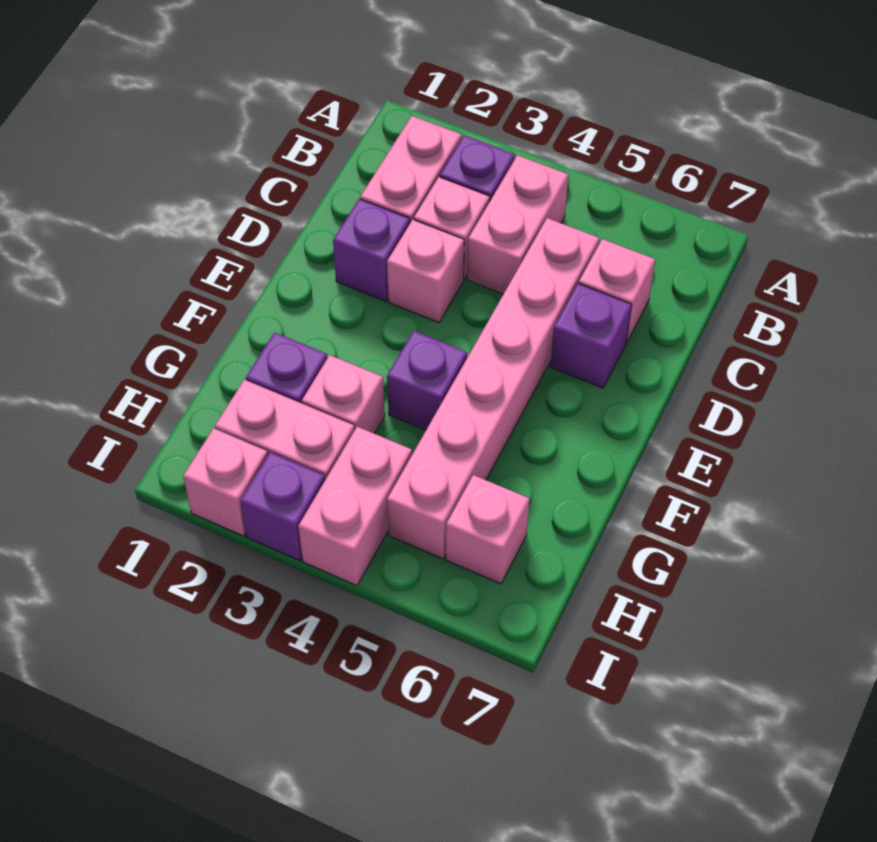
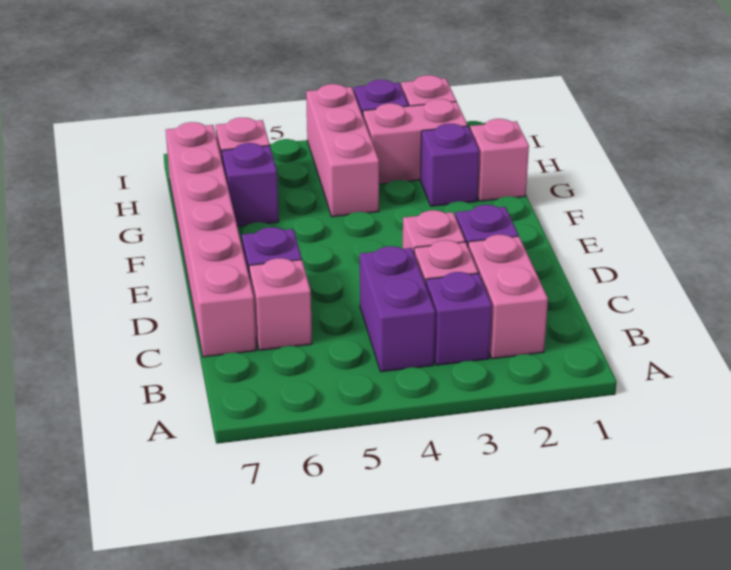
pink 1x2 brick [467,155,568,294] -> purple 1x2 brick [360,246,435,372]
pink 1x6 brick [387,218,599,559] -> pink 1x6 brick moved to [166,122,256,357]
purple 1x1 brick [387,331,467,430] -> purple 1x1 brick moved to [222,143,279,227]
pink 1x1 brick [302,355,385,434] -> pink 1x1 brick moved to [470,119,529,201]
pink 1x2 brick [298,427,412,586] -> pink 1x3 brick [306,84,379,217]

